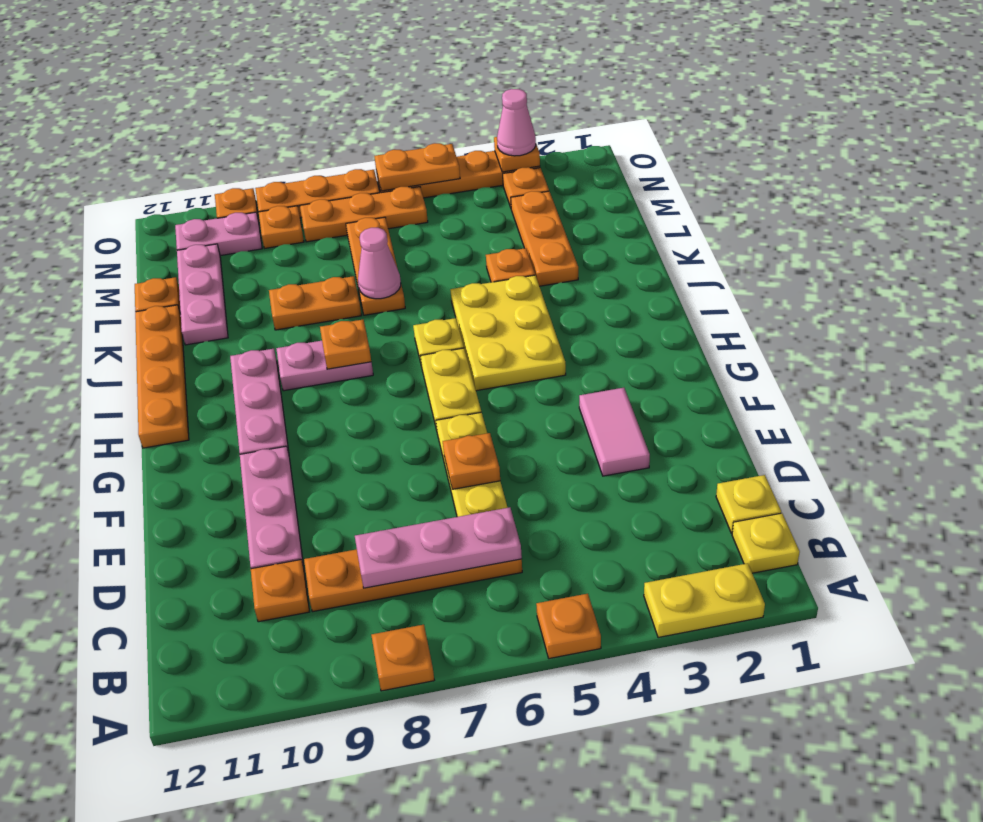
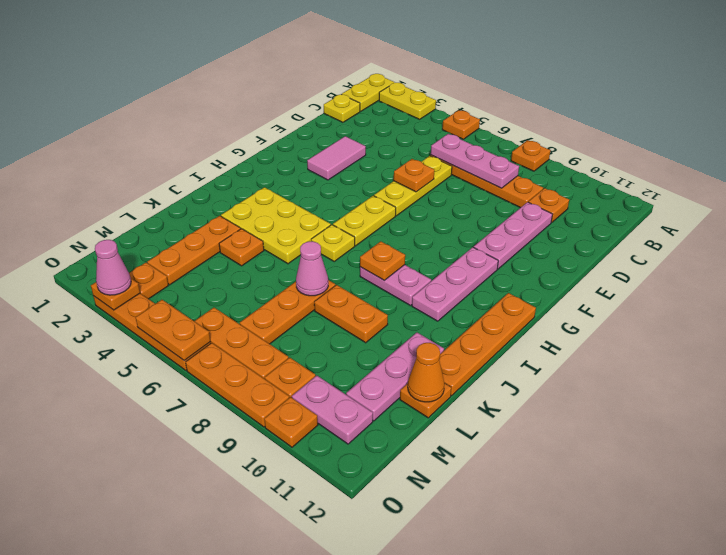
yellow 1x1 plate [732,513,800,573] -> yellow 1x2 plate [342,74,394,111]
yellow 2x3 plate [450,275,566,391] -> yellow 2x3 plate turned to [221,187,331,264]
none -> orange 1x1 cone [408,343,445,402]

